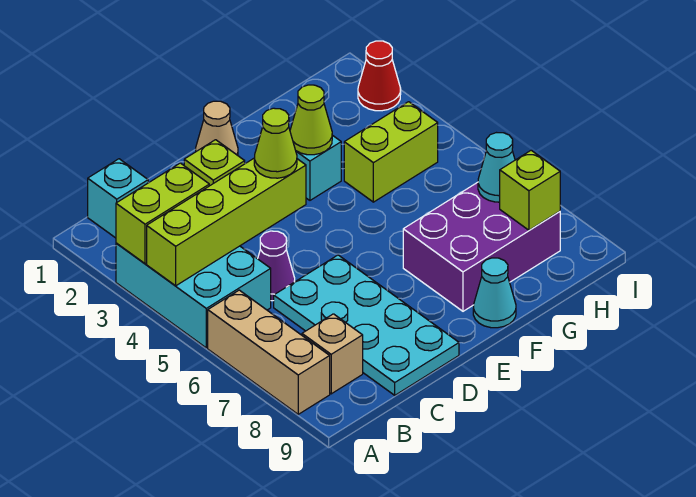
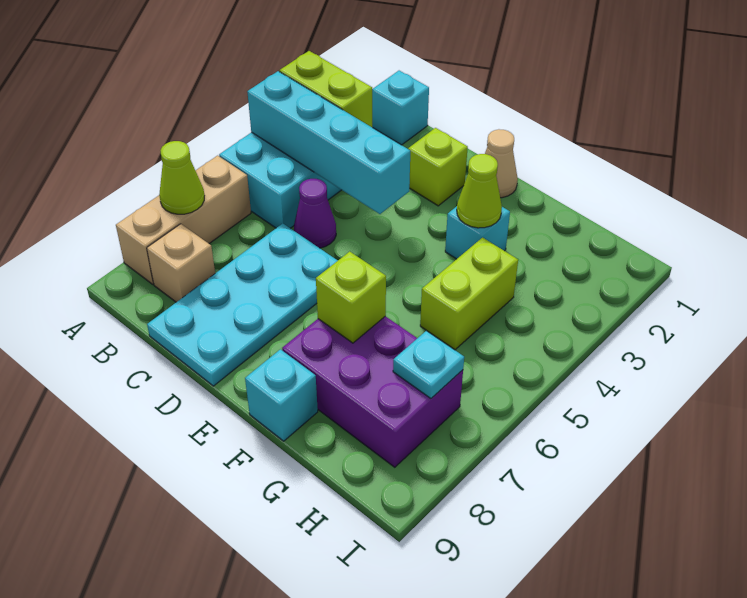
lime 1x4 brick [147,159,306,286] -> cyan 1x4 brick [247,71,410,214]
lime 1x1 cone [254,108,297,178] -> lime 1x1 cone moved to [159,141,204,214]
cyan 1x1 cone [473,258,516,328] -> cyan 1x1 brick [245,349,318,441]
lime 1x2 brick [344,102,438,202] -> lime 1x2 brick turned to [420,238,518,350]
cyan 1x1 cone [478,133,515,202] -> cyan 1x1 plate [393,331,464,398]
lime 1x1 brick [500,150,560,230] -> lime 1x1 brick moved to [316,252,386,343]
red 1x1 cone [358,41,401,111] -> none

